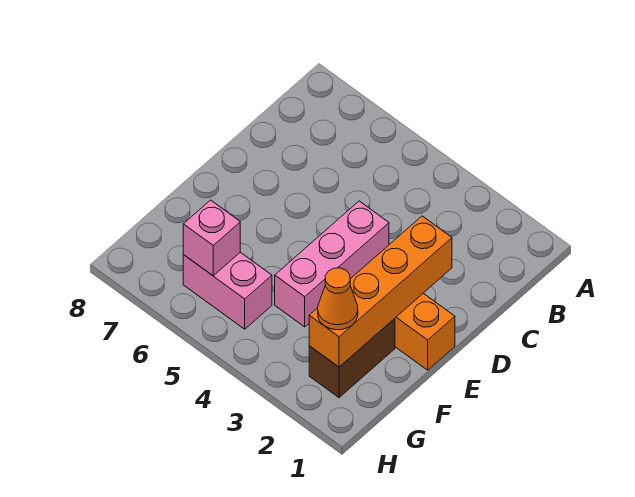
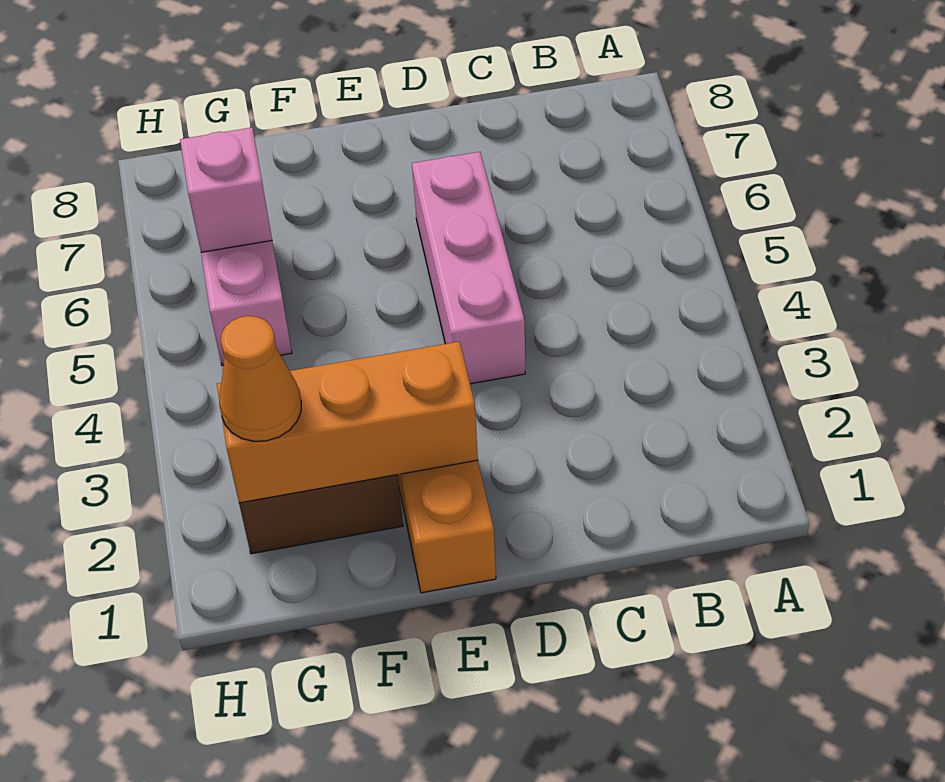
orange 1x4 brick [309,216,452,367] -> orange 1x3 brick [217,341,478,503]
pink 1x3 brick [275,201,389,327] -> pink 1x3 brick turned to [412,152,525,384]

